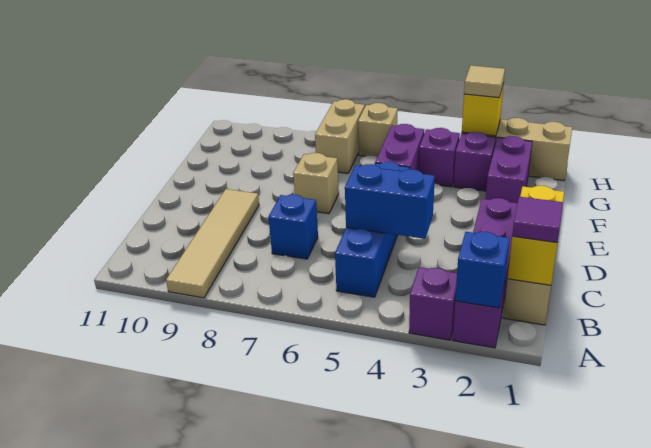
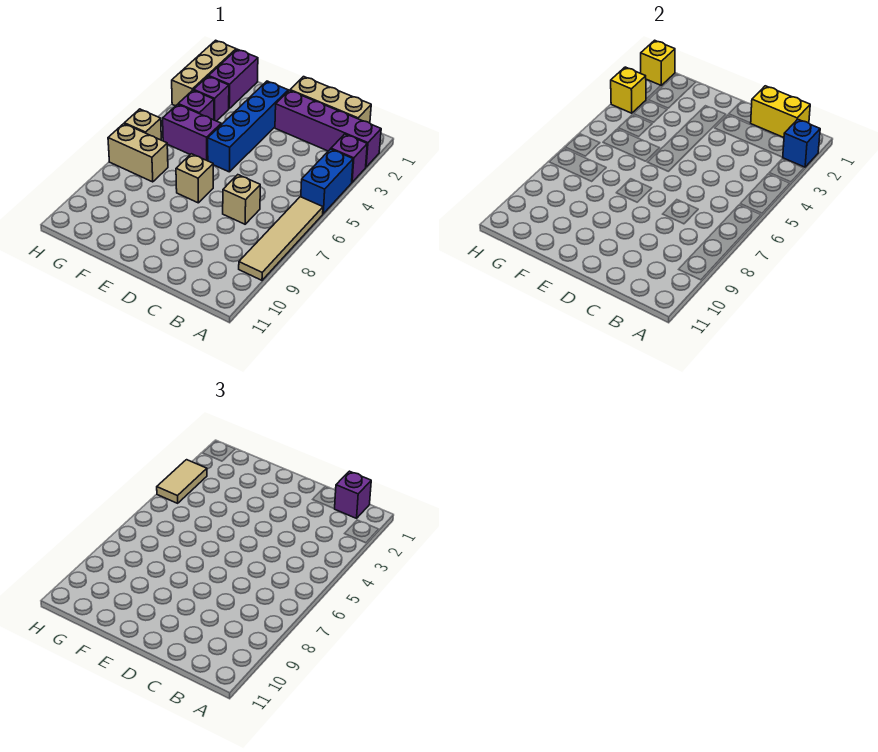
tan 1x4 tile [166,189,259,298] -> tan 1x4 tile turned to [239,197,323,280]
purple 1x1 tile [512,197,563,243] -> purple 1x1 brick [335,471,371,518]
blue 1x4 brick [335,162,410,297] -> blue 1x4 brick turned to [208,81,288,172]
blue 1x2 brick [345,164,435,239] -> blue 1x2 brick moved to [301,149,353,214]
blue 1x1 brick [268,195,318,259] -> tan 1x1 brick [223,175,260,224]
purple 1x2 brick [486,136,532,203] -> purple 1x2 brick turned to [209,49,258,108]
none -> yellow 1x1 brick [641,40,675,85]
tan 1x1 tile [464,65,505,98] -> tan 1x2 tile [157,460,207,503]

